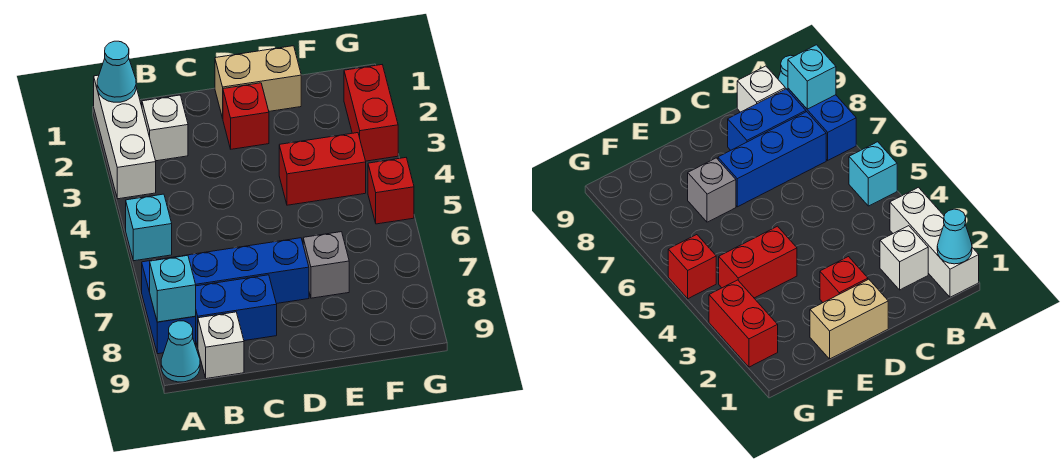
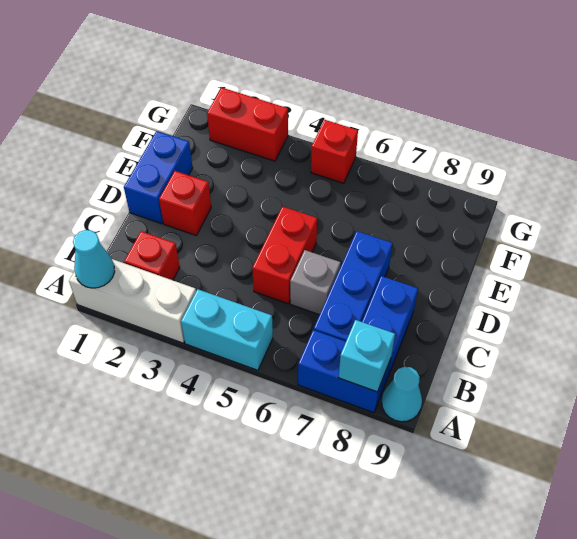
cyan 1x1 brick [126,194,172,261] -> cyan 1x2 brick [181,289,273,370]
white 1x1 brick [142,95,188,161] -> red 1x1 brick [124,231,180,280]
white 1x1 brick [198,312,244,379] -> none
tan 1x2 brick [215,46,301,118] -> blue 1x2 brick [124,131,193,224]
red 1x2 brick [279,133,366,205] -> red 1x2 brick moved to [252,206,317,304]
grey 1x1 brick [303,232,349,298] -> grey 1x1 brick moved to [290,250,341,315]

